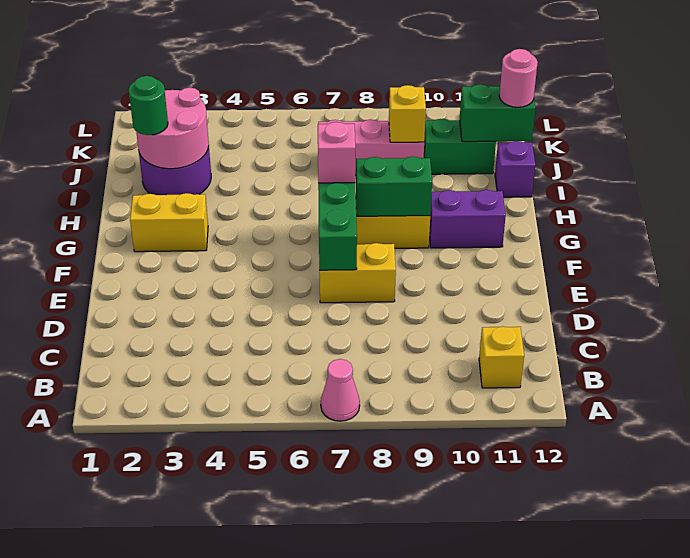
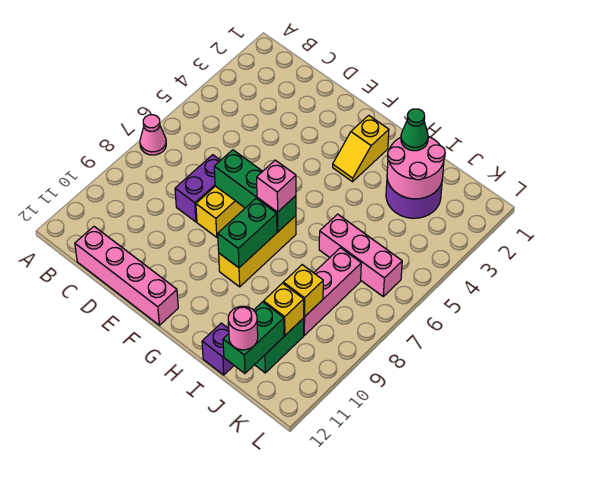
yellow 1x1 brick [479,326,524,388] -> yellow 1x1 brick moved to [264,283,304,335]
none -> pink 1x4 brick [75,227,178,325]
yellow 1x2 brick [130,193,208,252] -> yellow 1x2 slope [333,115,389,182]
purple 1x2 brick [429,190,506,248] -> purple 1x2 brick moved to [175,155,221,222]
green 1x1 round brick [128,76,168,135] -> green 1x1 cone [401,109,428,151]
none -> pink 1x3 brick [319,214,402,296]

